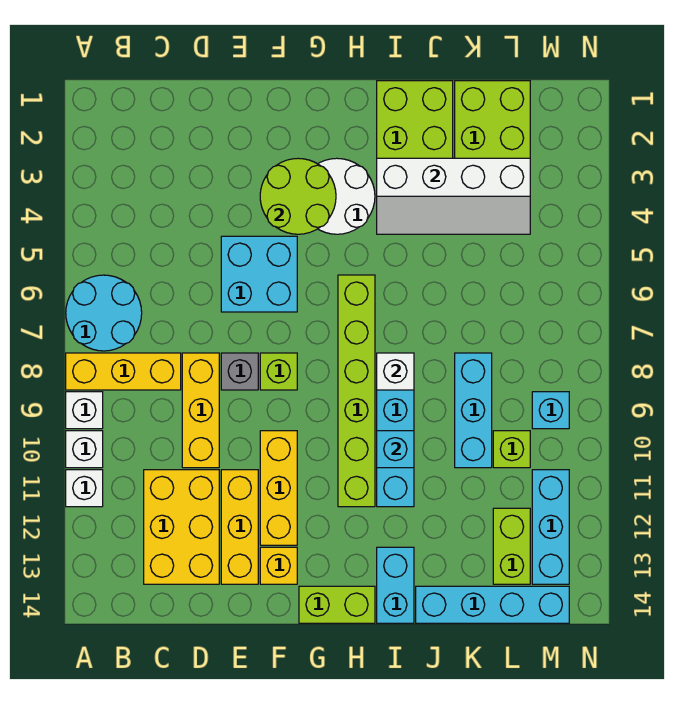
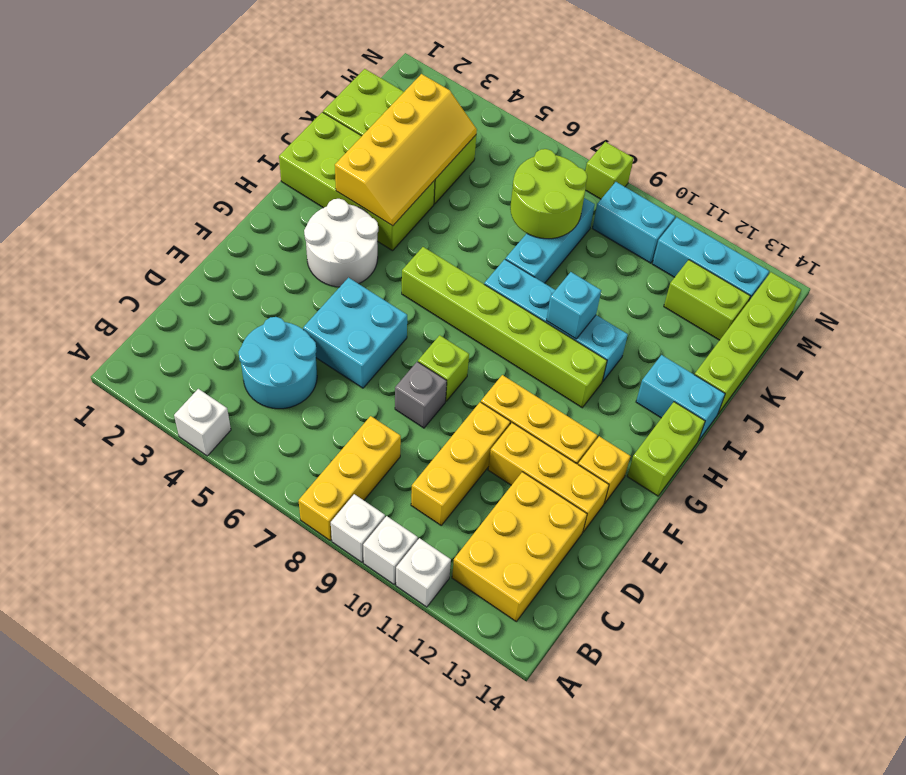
cyan 2x2 round brick [66,275,142,351] -> cyan 2x2 round brick moved to [239,317,317,409]
yellow 2x3 brick [144,470,219,584] -> yellow 2x3 brick turned to [452,472,587,622]
yellow 1x3 brick [182,353,219,468] -> yellow 1x3 brick turned to [411,402,510,525]
lime 2x2 round brick [260,158,336,234] -> lime 2x2 round brick moved to [510,149,587,239]
white 2x4 slope [377,158,530,234] -> yellow 2x4 slope [335,74,477,226]
white 1x1 brick [377,353,414,390] -> white 1x1 brick moved to [174,389,231,456]
cyan 1x4 brick [416,586,569,623] -> lime 1x4 brick [695,272,801,414]
cyan 1x3 brick [455,353,492,468] -> cyan 1x3 brick turned to [506,198,595,283]
lime 1x1 brick [493,431,530,468] -> lime 1x1 brick moved to [585,142,633,199]
cyan 1x1 brick [532,392,569,429] -> cyan 1x2 brick [593,182,675,263]

